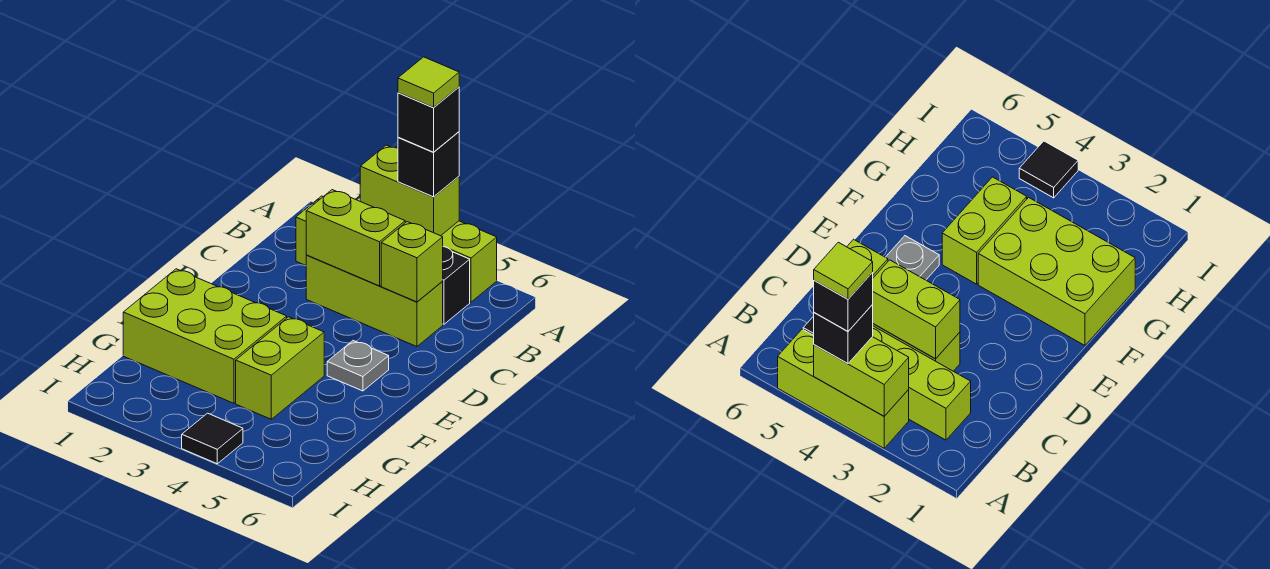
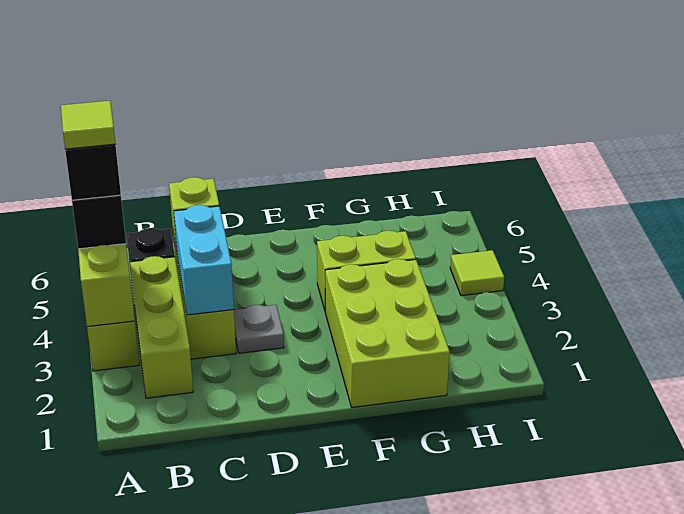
lime 1x2 brick [306,190,405,286] -> cyan 1x2 brick [174,205,234,315]
grey 1x1 plate [327,341,389,391] -> grey 1x1 plate moved to [234,305,284,353]
black 1x1 tile [182,413,243,464] -> lime 1x1 tile [450,250,504,296]

